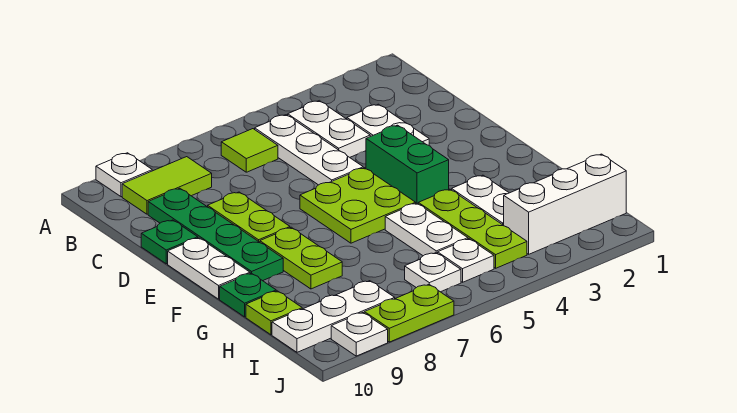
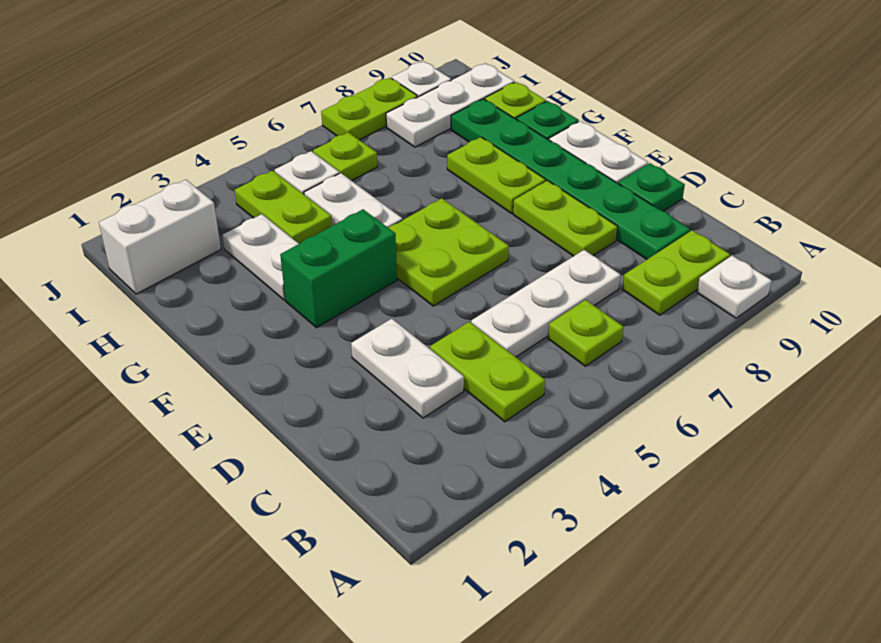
white 1x2 plate [288,101,370,157] -> lime 1x2 plate [430,322,545,422]
white 1x3 plate [255,115,363,185] -> white 1x3 plate turned to [471,250,620,357]
lime 1x1 tile [221,129,278,172] -> lime 1x1 plate [548,300,623,366]
lime 1x2 tile [122,157,212,214] -> lime 1x2 plate [622,230,730,315]
green 1x4 plate [148,188,283,281] -> green 1x6 plate [451,99,690,259]
green 1x2 brick [366,125,449,204] -> green 1x2 brick turned to [280,209,397,328]
lime 1x3 plate [418,189,527,268] -> lime 1x2 plate [235,171,332,244]
white 1x3 brick [504,154,626,254] -> white 1x2 brick [99,180,221,294]
white 1x1 plate [405,253,461,292] -> lime 1x1 plate [313,132,377,181]

